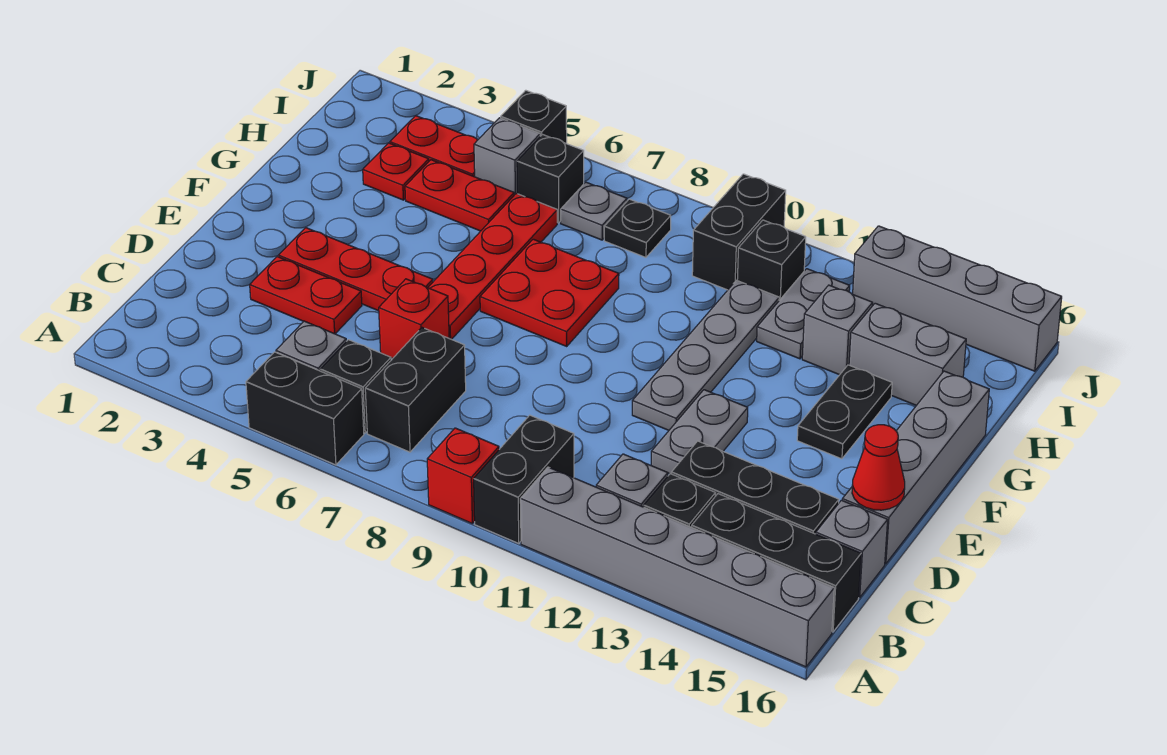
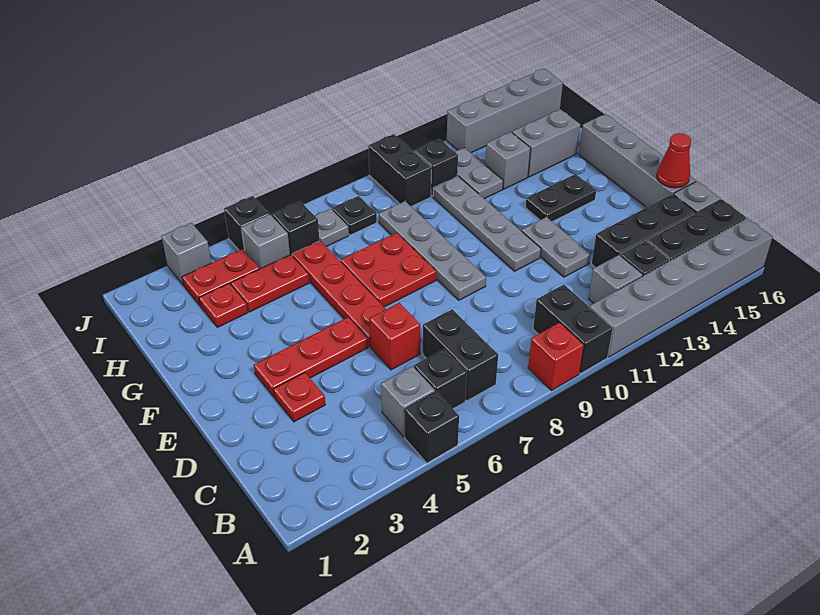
black 1x2 brick [246,352,364,465] -> black 1x1 brick [404,391,459,463]
red 1x2 plate [250,257,362,334] -> red 1x1 plate [273,373,325,422]
none -> grey 1x4 plate [379,201,486,300]
black 1x2 plate [797,365,892,459] -> black 1x2 plate turned to [525,174,596,222]
none -> grey 1x1 brick [161,223,211,285]

